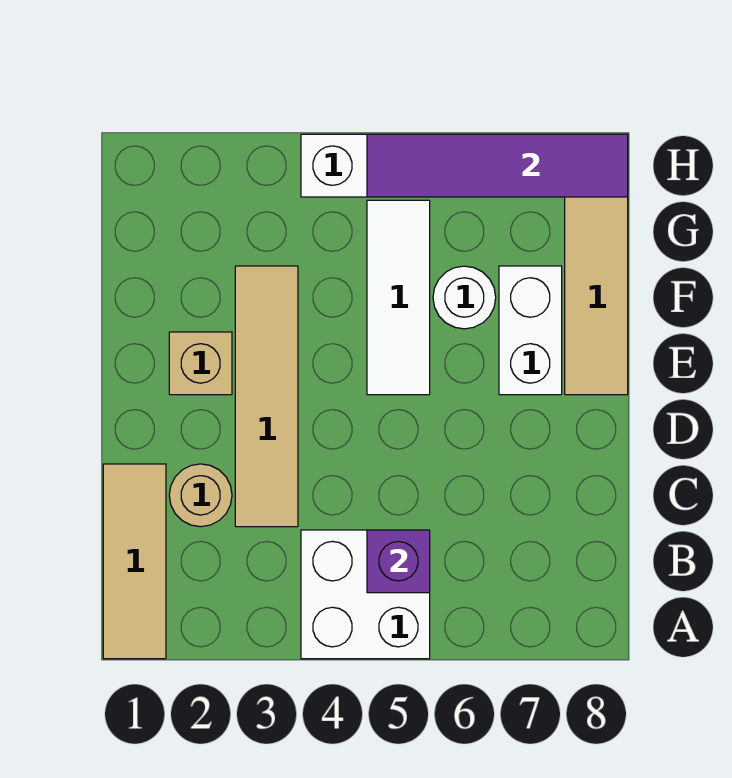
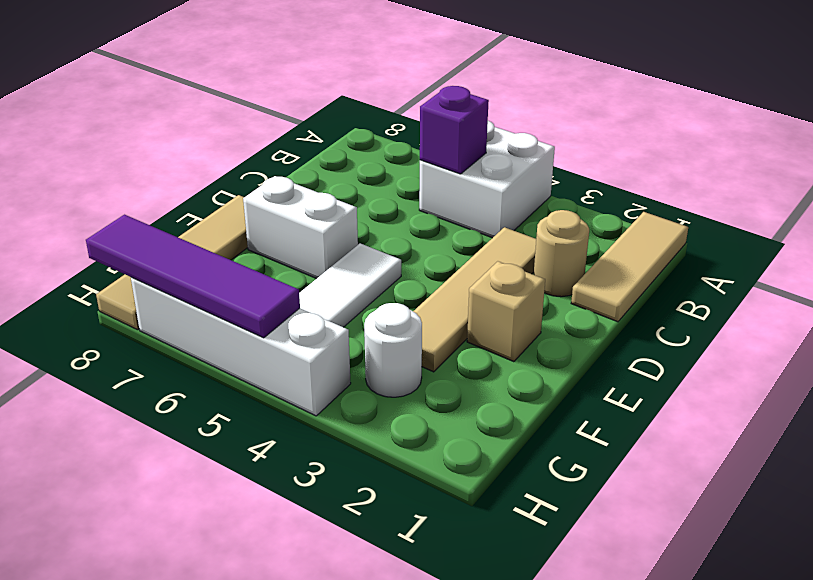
white 1x2 brick [499,266,562,395] -> white 1x2 brick turned to [243,176,358,279]
white 1x1 round brick [433,266,496,329] -> white 1x1 round brick moved to [364,303,422,397]

